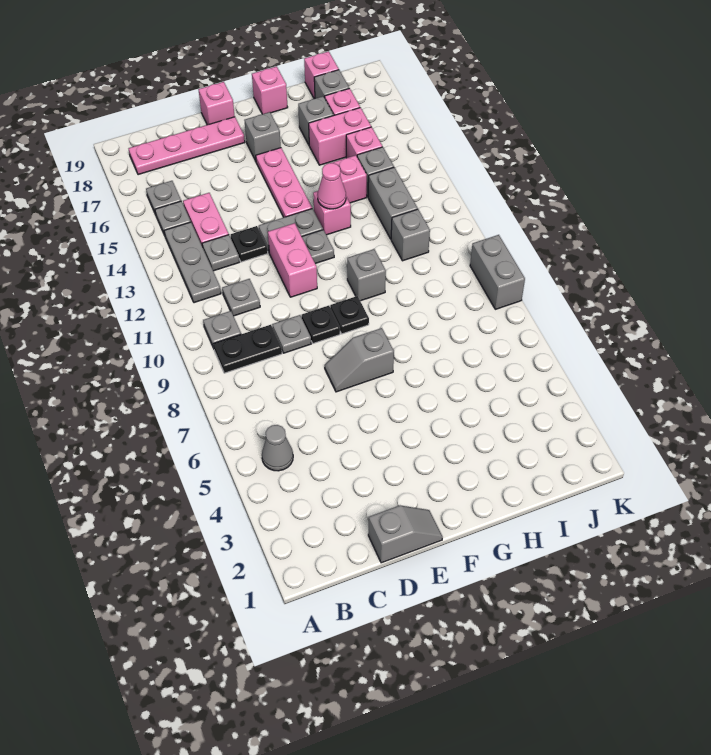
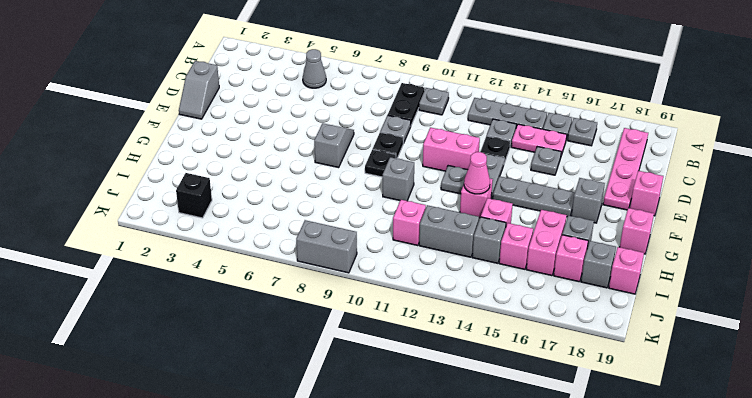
grey 1x1 plate [222,279,260,316] -> grey 1x1 plate moved to [531,147,561,175]
pink 1x3 plate [256,148,312,217] -> grey 1x3 plate [493,176,575,217]
grey 1x1 brick [391,209,430,261] -> pink 1x1 brick [393,200,426,246]
none -> black 1x1 brick [176,173,212,218]

